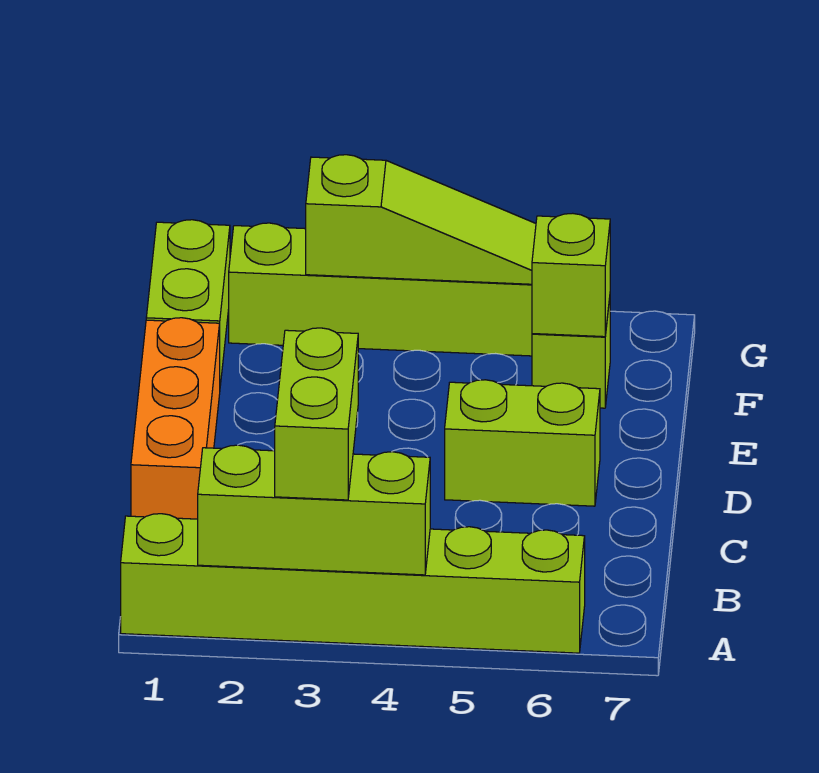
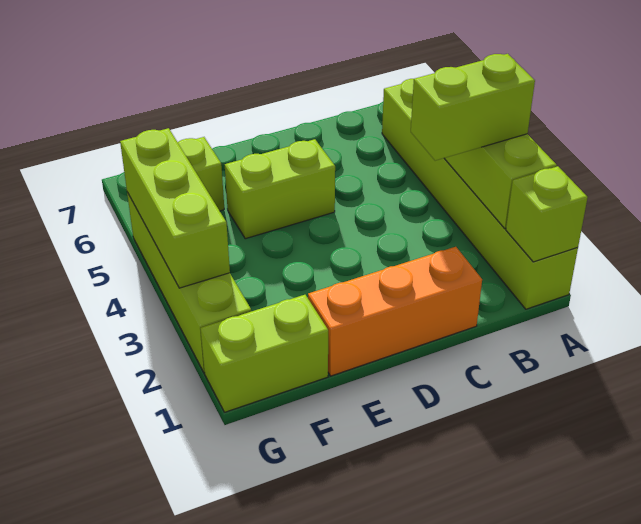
lime 1x2 brick [445,380,600,506] -> lime 1x2 brick turned to [225,139,335,239]
lime 1x1 brick [532,213,610,337] -> lime 1x1 brick moved to [506,166,588,262]
lime 1x3 slope [306,155,536,284] -> lime 1x3 brick [120,128,230,288]

